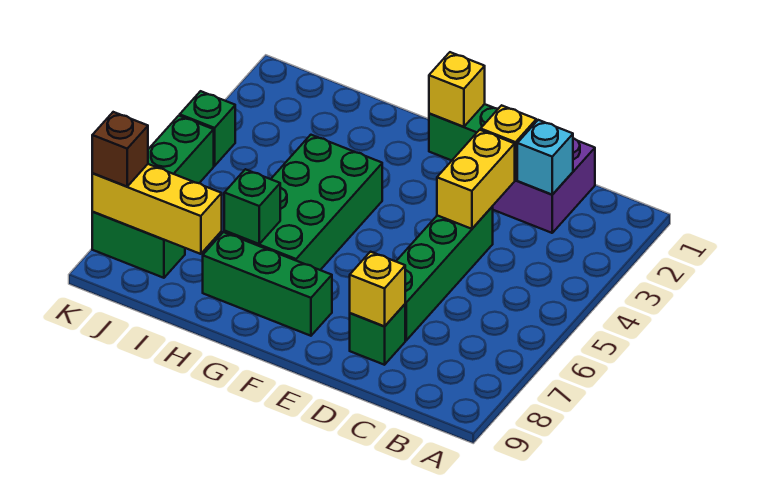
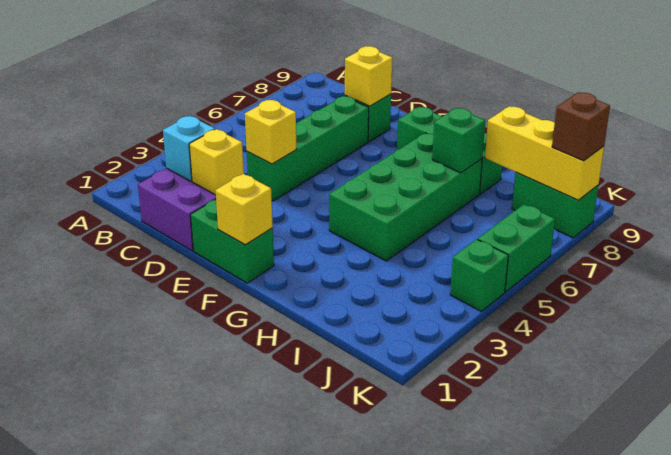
yellow 1x2 brick [437,130,515,229] -> yellow 1x1 brick [245,100,296,164]

